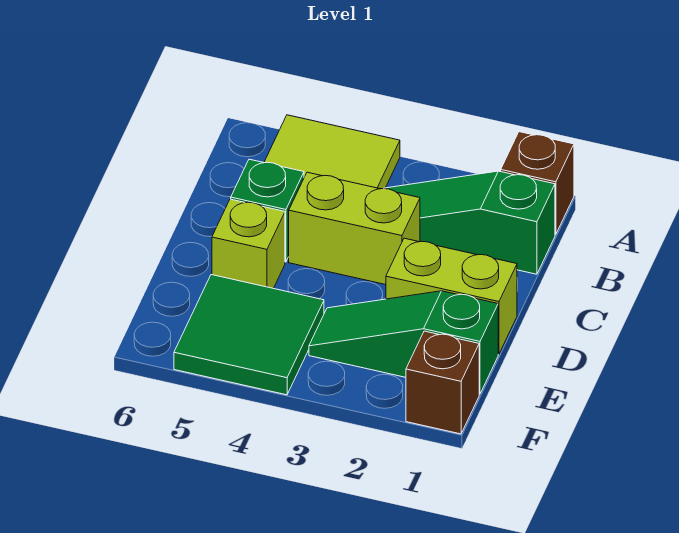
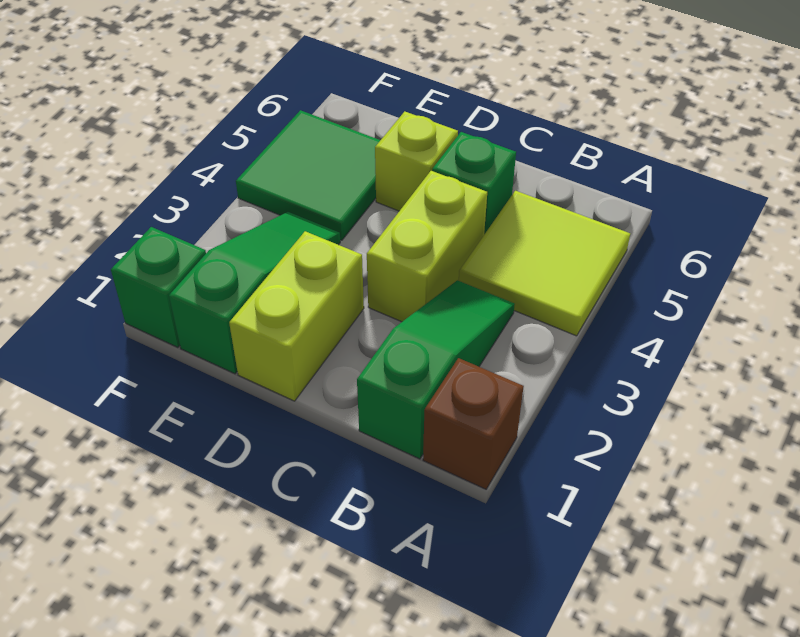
brown 1x1 brick [406,331,479,434] -> green 1x1 brick [111,227,206,347]

